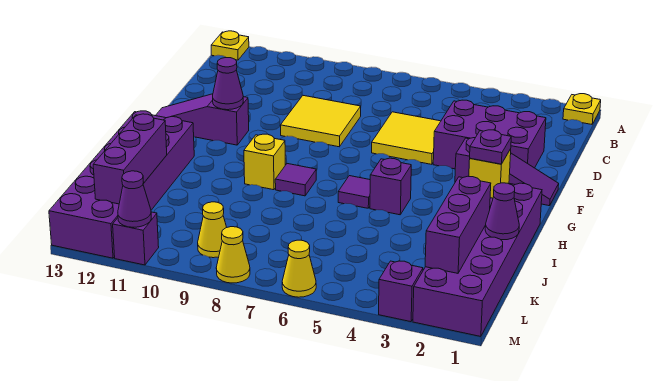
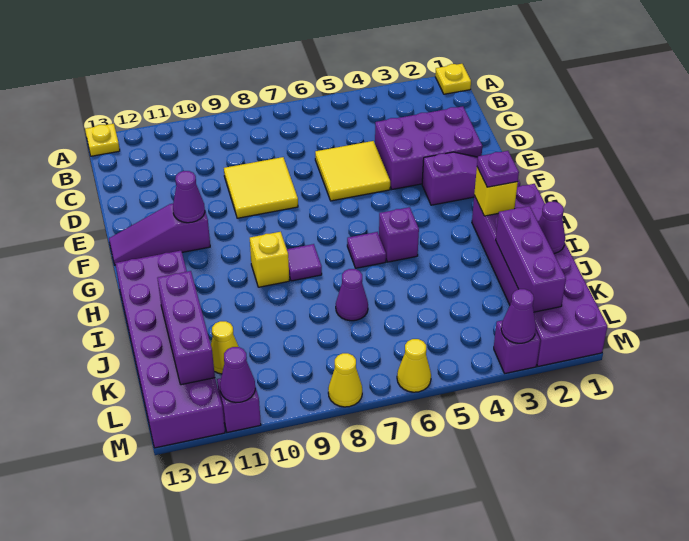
none -> purple 1x1 cone [336,269,368,321]
yellow 1x1 cone [198,202,227,258] -> yellow 1x1 cone moved to [211,321,238,374]
none -> purple 1x1 cone [501,289,536,343]

